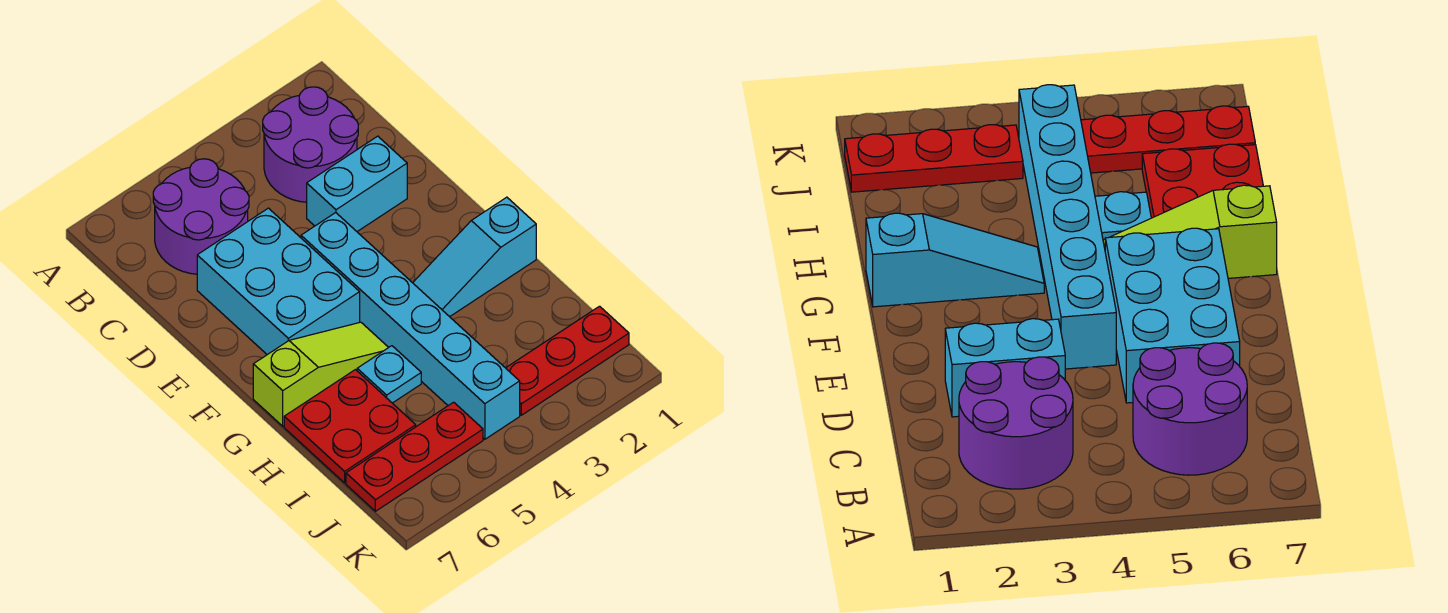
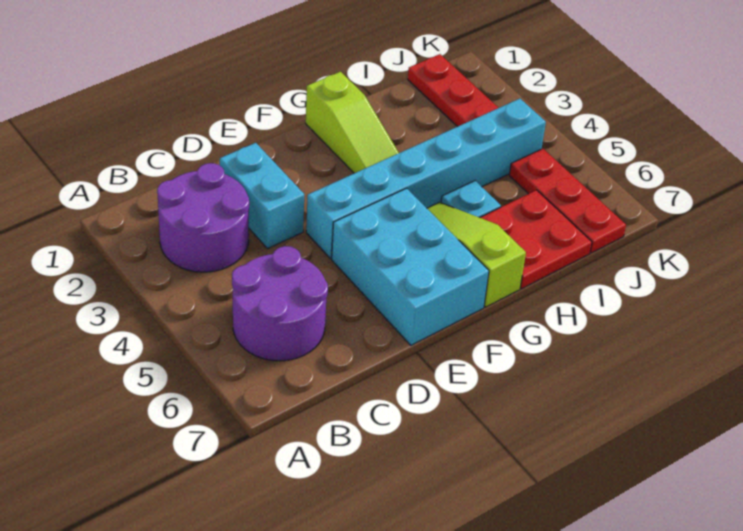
cyan 2x3 brick [197,208,360,355] -> cyan 2x3 brick turned to [332,188,489,345]
cyan 1x3 slope [413,197,536,317] -> lime 1x3 slope [306,72,399,173]

